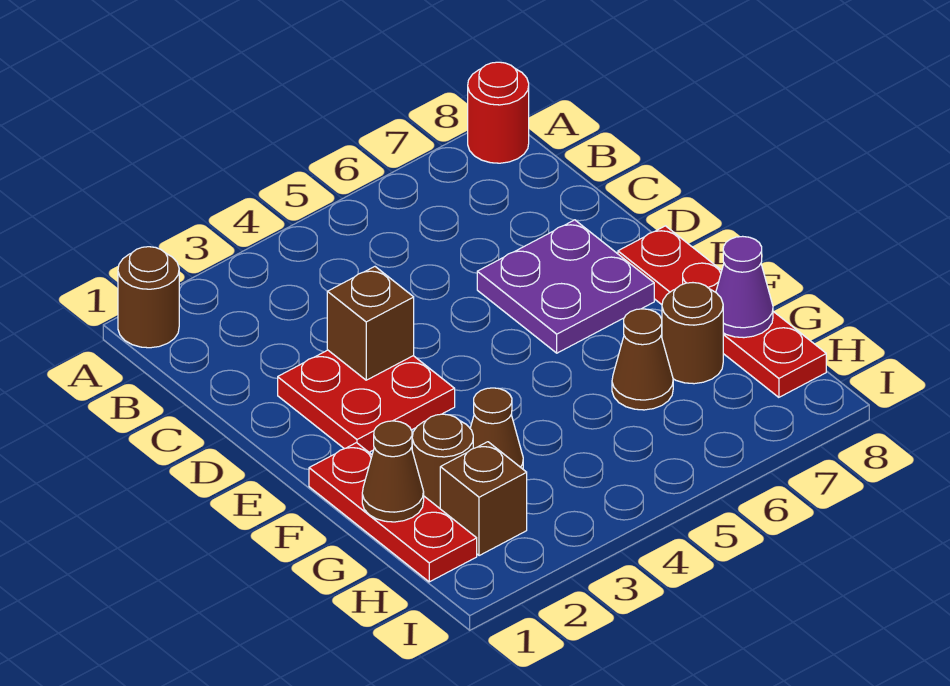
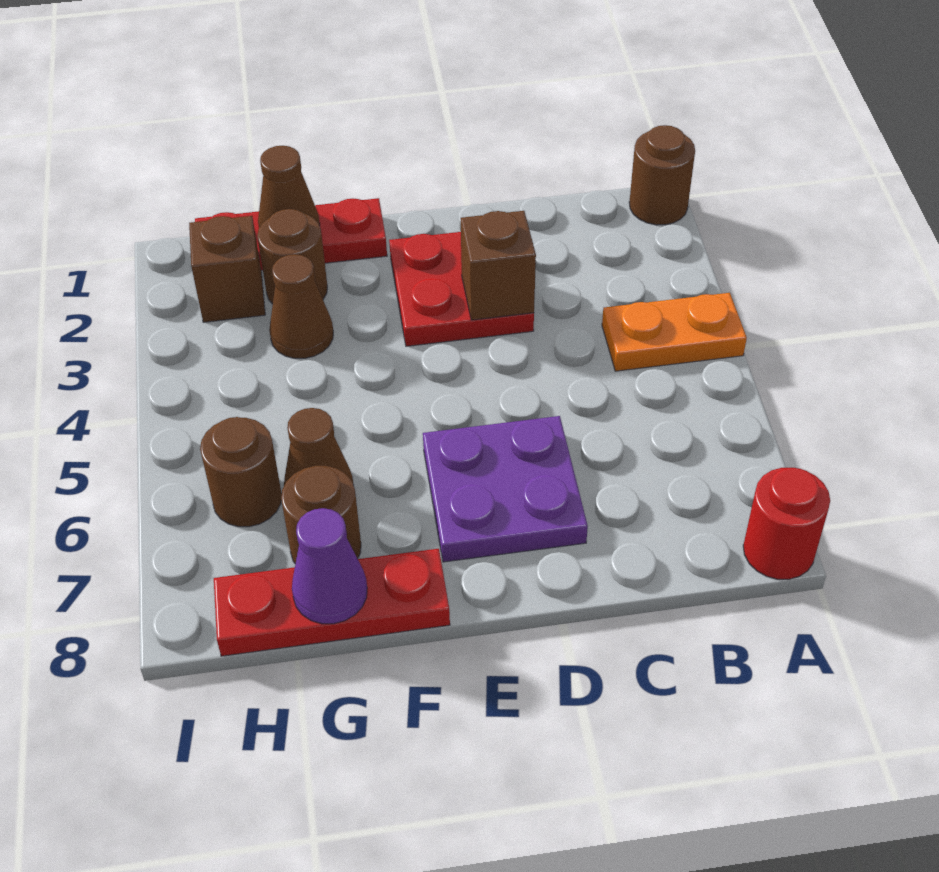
none -> orange 1x2 plate [602,293,747,371]
red 1x4 plate [618,226,826,397] -> red 1x3 plate [214,549,450,656]
none -> brown 1x1 round brick [200,417,282,527]

